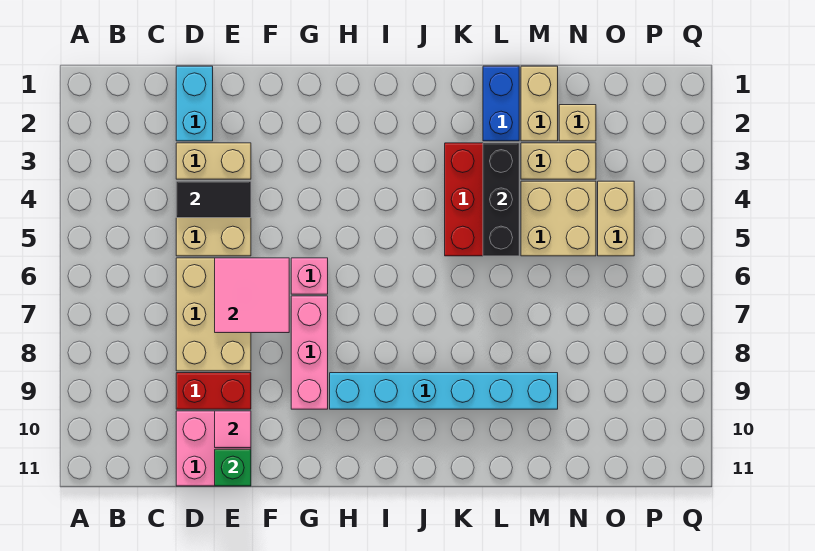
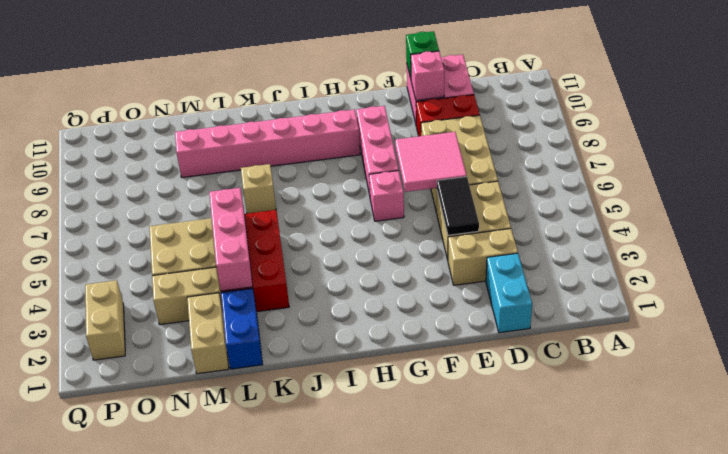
black 1x2 tile [176,181,251,218] -> black 1x2 tile turned to [437,177,479,235]
pink 1x1 tile [215,411,251,448] -> pink 1x1 brick [411,51,444,100]
cyan 1x6 brick [330,373,558,409] -> pink 1x6 brick [175,109,360,178]
black 1x3 brick [483,143,519,256] -> pink 1x3 brick [209,188,253,291]
tan 1x1 brick [559,105,596,141] -> tan 1x1 brick moved to [241,164,276,214]
tan 1x2 brick [598,181,634,256] -> tan 1x2 brick moved to [85,280,125,360]

